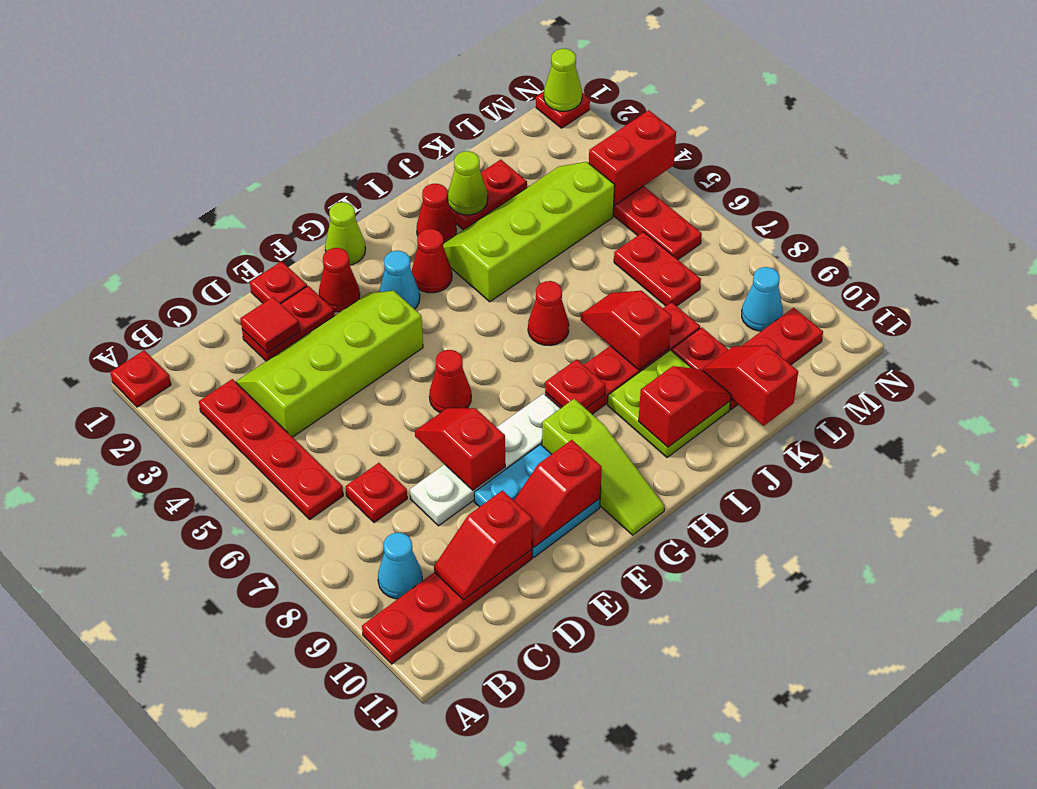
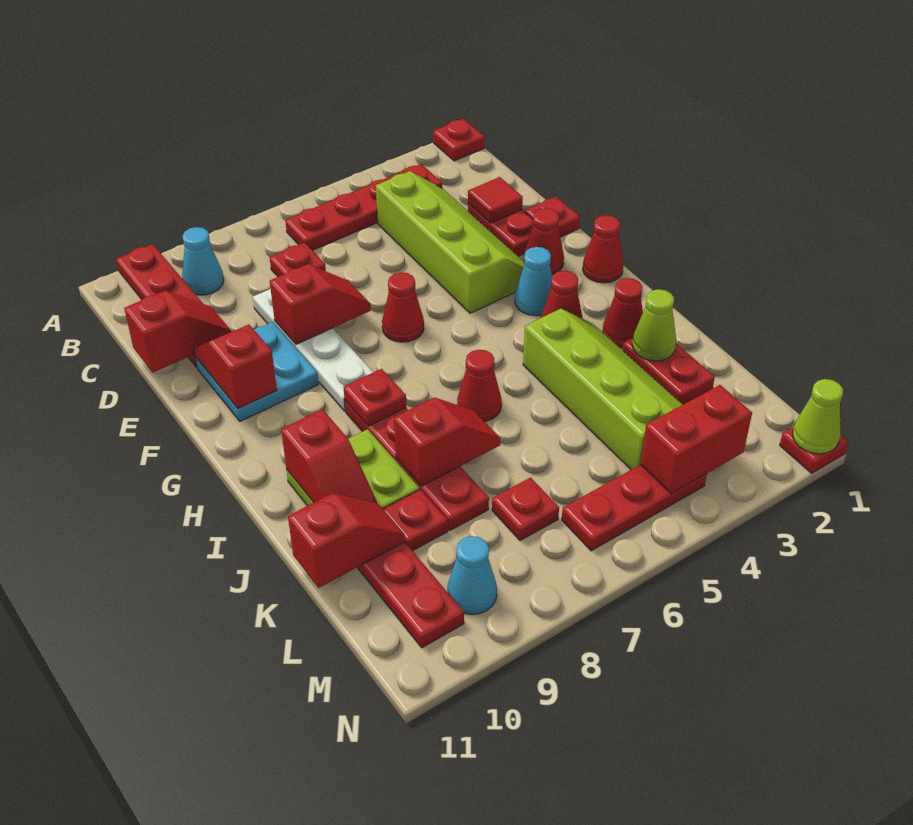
red 1x2 slope [434,490,532,600] -> red 1x2 slope turned to [124,291,231,373]
lime 1x1 cone [325,202,365,265] -> red 1x1 cone [583,215,623,283]
lime 1x3 slope [542,399,665,535] -> none
red 1x2 plate [614,232,701,306] -> red 1x1 plate [492,478,559,541]
red 1x2 brick [589,110,676,205] -> red 1x2 brick turned to [641,385,752,494]

